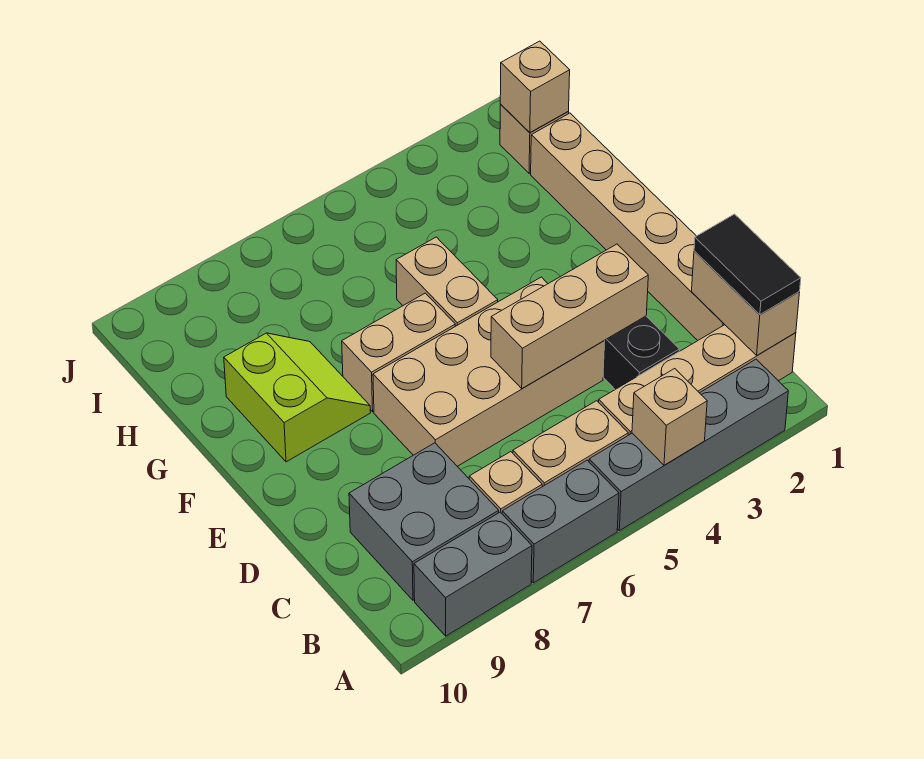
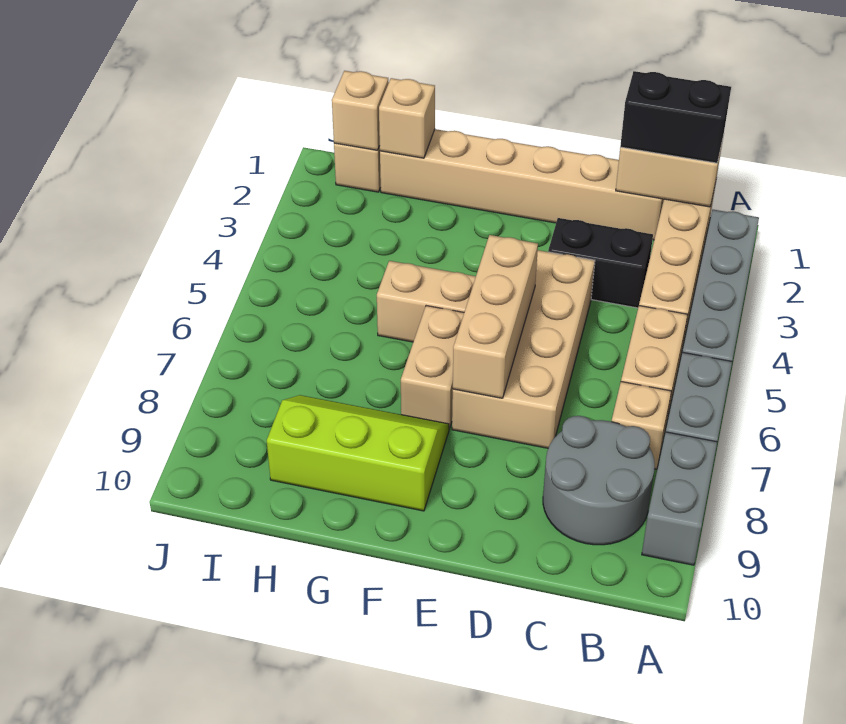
tan 1x1 brick [632,369,707,465] -> tan 1x1 brick moved to [379,78,435,158]
black 1x2 tile [694,214,801,314] -> black 1x2 brick [620,71,731,163]
grey 2x2 brick [349,443,499,600] -> grey 2x2 round brick [543,416,655,545]
tan 1x3 brick [491,244,648,389] -> tan 1x3 brick moved to [453,235,538,398]
lime 2x2 slope [224,333,370,462] -> lime 2x3 slope [267,395,449,511]

